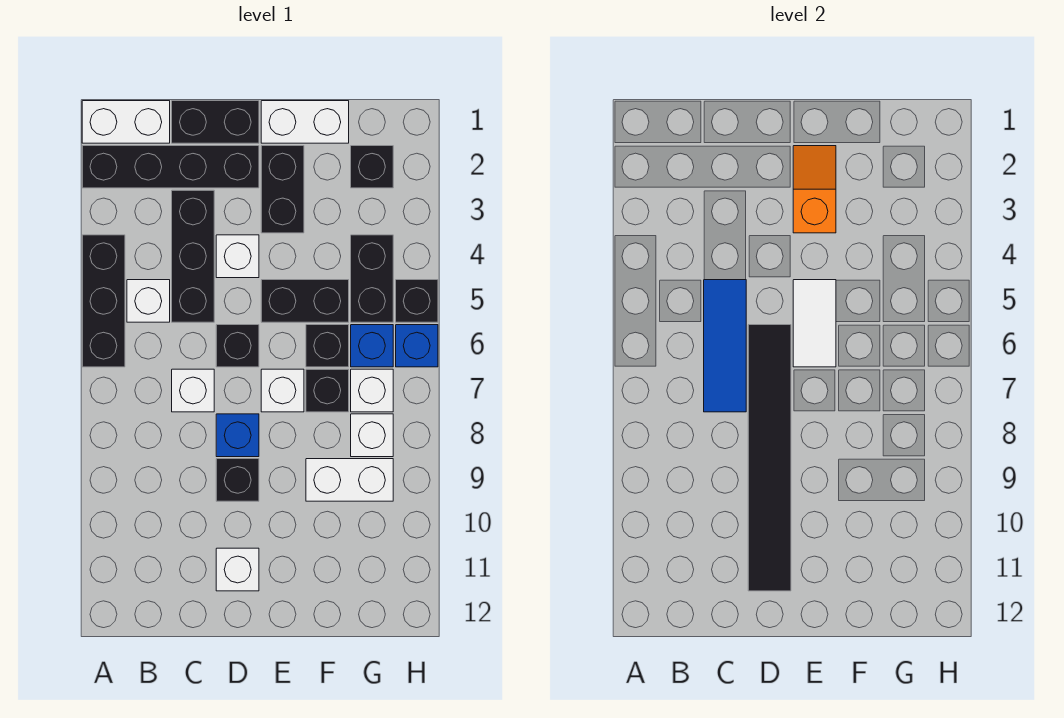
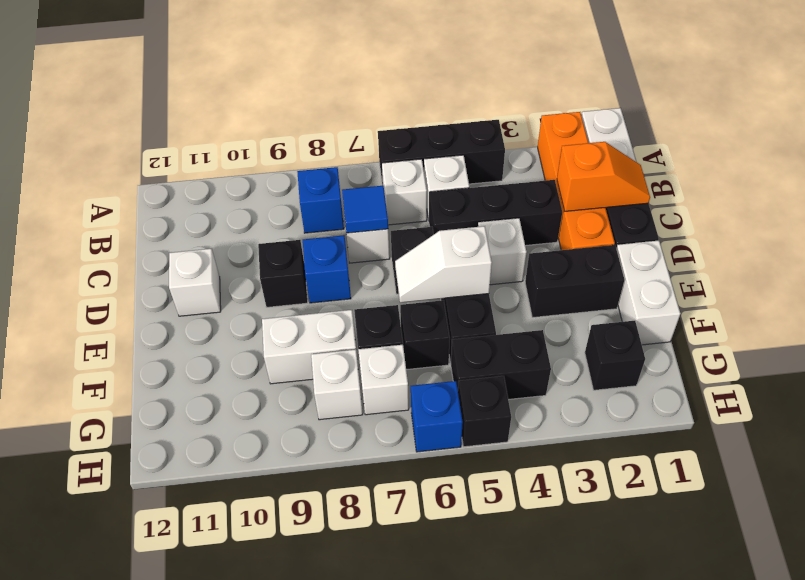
black 1x4 brick [82,146,259,188] -> orange 1x4 brick [538,112,615,250]
blue 1x3 tile [704,280,746,412] -> blue 1x1 tile [342,186,388,233]
black 1x6 tile [748,325,791,591] -> none
orange 1x2 slope [793,146,836,233] -> orange 1x2 slope moved to [557,142,650,211]
white 1x2 tile [793,280,836,367] -> white 1x2 slope [395,226,492,303]
white 1x1 brick [261,369,304,412] -> white 1x1 brick moved to [382,159,427,225]
white 1x2 brick [306,459,393,501] -> white 1x2 brick turned to [262,310,356,384]
blue 1x1 brick [351,325,393,367] -> blue 1x1 brick moved to [297,167,344,233]

